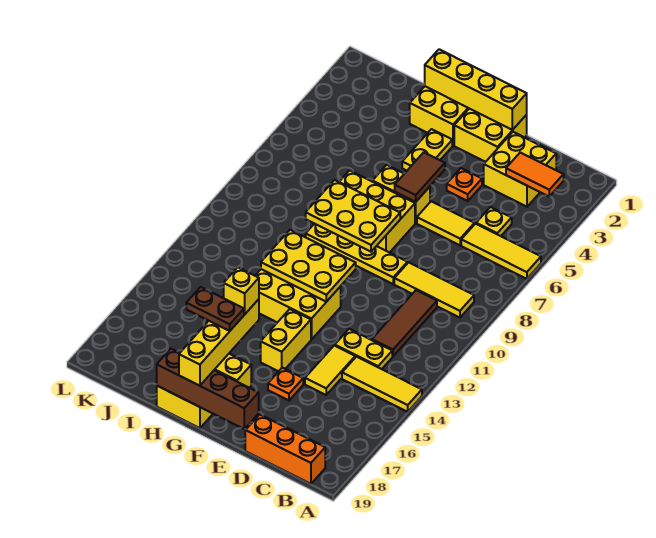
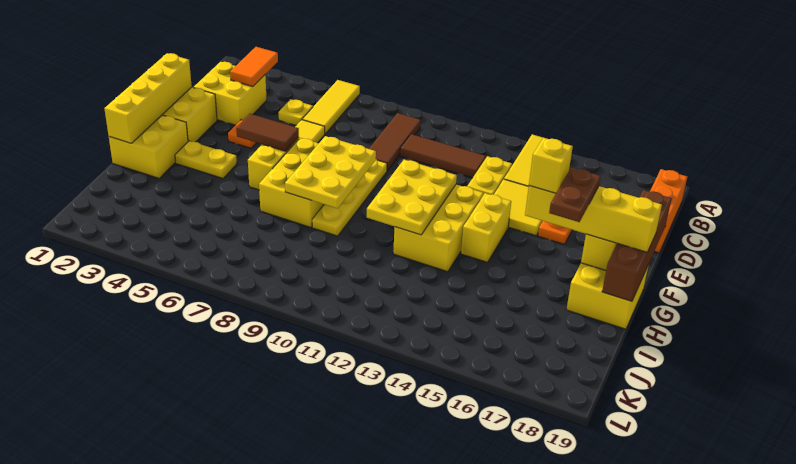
yellow 1x3 tile [394,262,474,318] -> brown 1x3 tile [369,113,421,171]
yellow 1x2 tile [305,346,355,395] -> yellow 2x2 tile [494,179,542,236]
yellow 1x2 brick [261,309,311,371] -> yellow 1x2 brick turned to [461,193,511,262]

